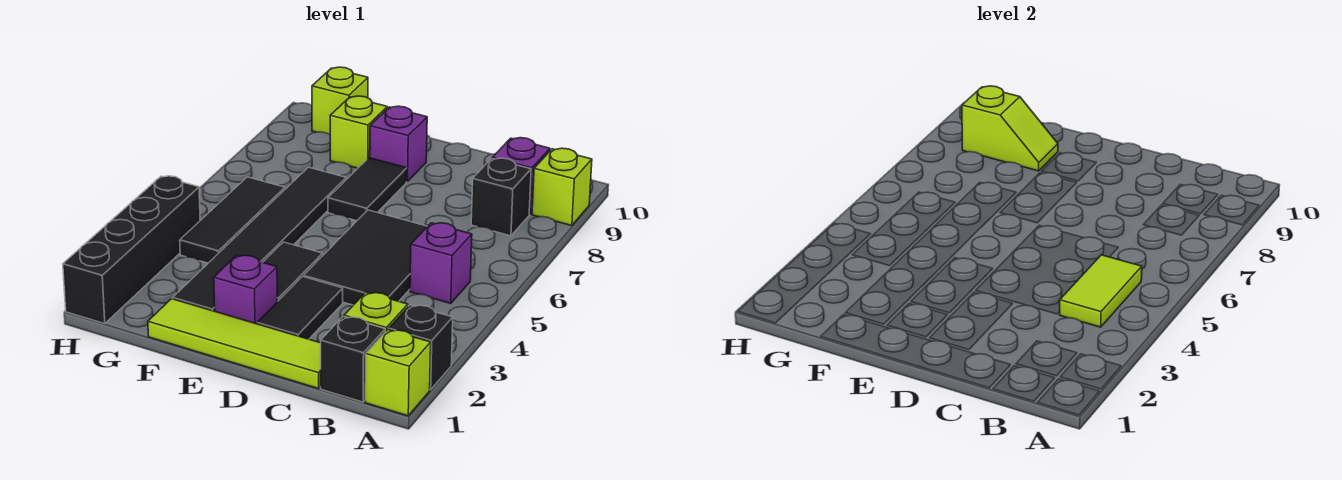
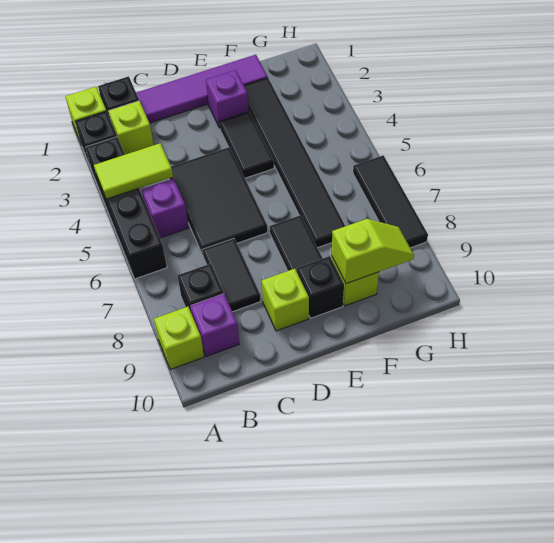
lime 1x2 tile [1059,255,1142,327] -> lime 1x2 tile turned to [94,143,173,199]
lime 1x4 tile [148,299,321,389] -> purple 1x4 tile [136,55,268,123]
black 1x2 tile [257,277,343,339] -> black 1x2 tile moved to [202,238,261,312]
purple 1x1 brick [370,106,427,182] -> black 1x1 brick [297,256,344,318]
lime 1x2 slope [962,86,1058,171] -> lime 1x2 slope turned to [331,219,414,284]
black 1x3 tile [180,177,285,263] -> black 1x3 tile moved to [353,155,428,248]
lime 1x1 brick [312,67,368,134] -> lime 1x1 brick moved to [262,269,309,331]
black 1x4 brick [63,176,200,324] -> black 1x4 brick moved to [86,137,167,279]

